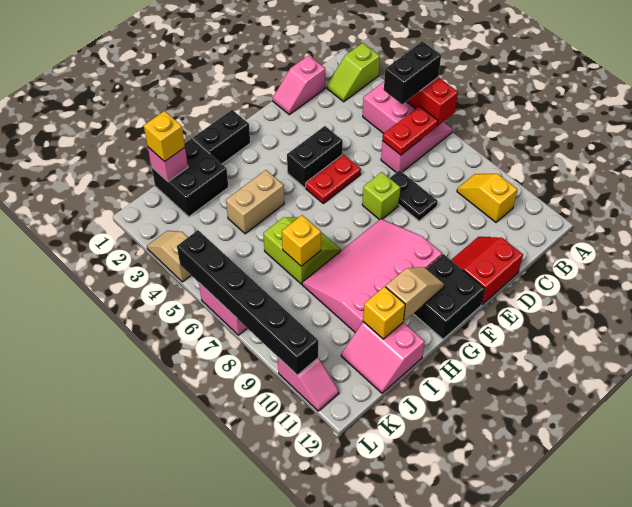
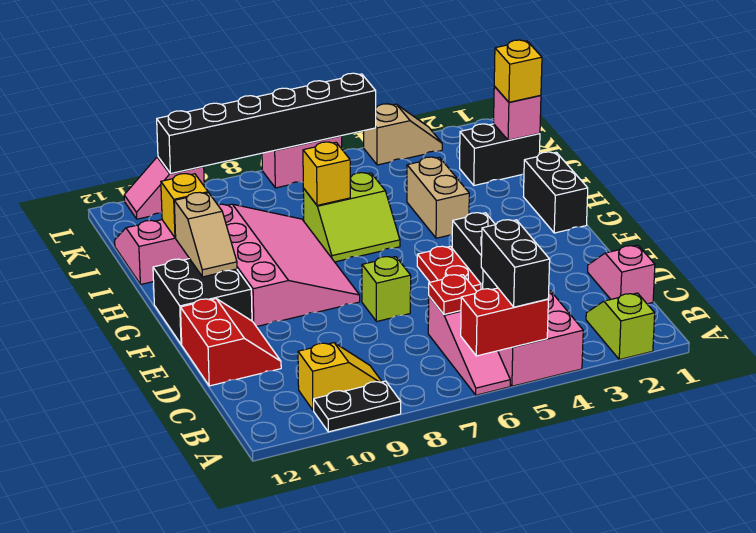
red 1x2 plate [382,106,438,155] -> red 1x1 plate [429,275,477,314]
black 1x2 plate [390,170,438,221] -> black 1x2 plate moved to [314,381,401,432]
black 2x2 brick [152,138,228,217] -> black 1x2 brick [460,124,540,186]

